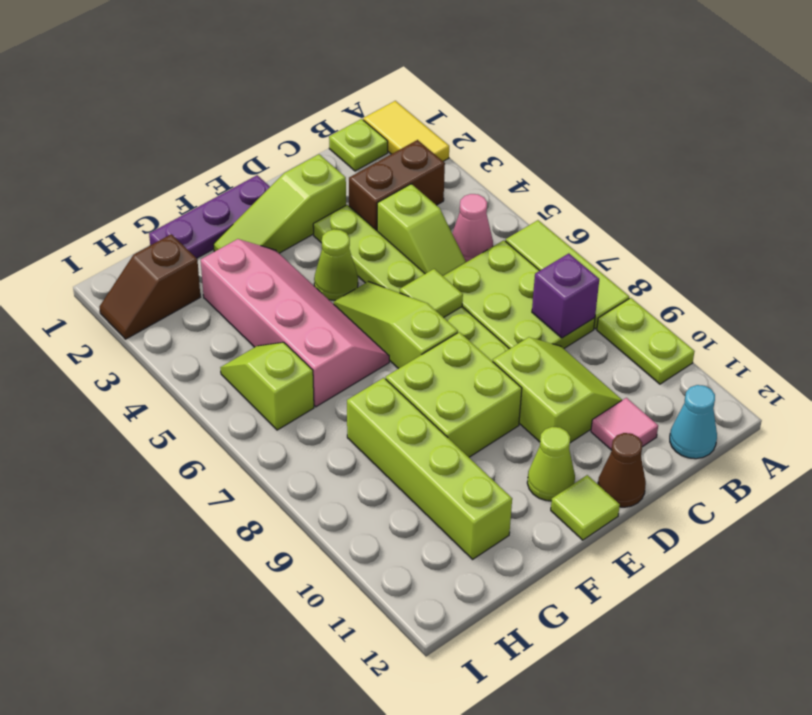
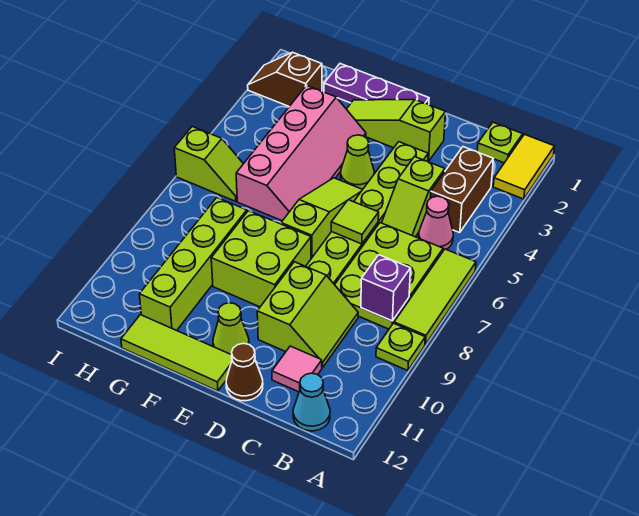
lime 1x2 plate [597,298,695,384] -> lime 1x1 plate [376,323,425,371]
brown 1x2 brick [349,140,445,231] -> brown 1x2 brick turned to [430,147,493,233]
lime 1x1 tile [551,475,620,540] -> lime 1x3 tile [121,315,232,391]
lime 1x2 slope [220,342,314,430] -> lime 1x2 slope turned to [174,127,243,201]

